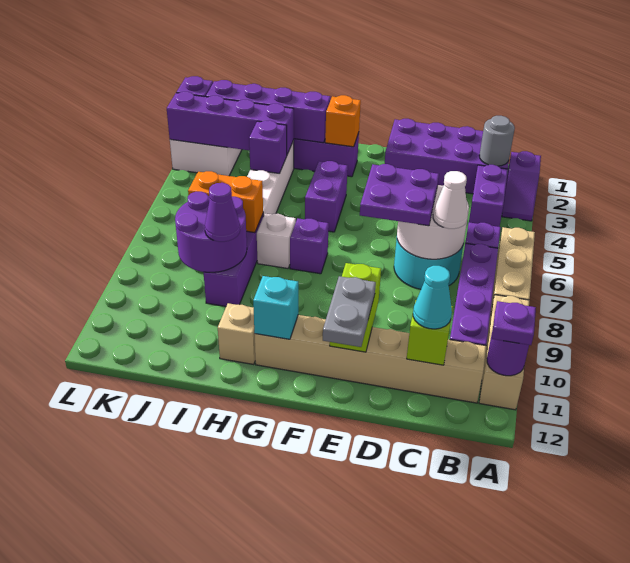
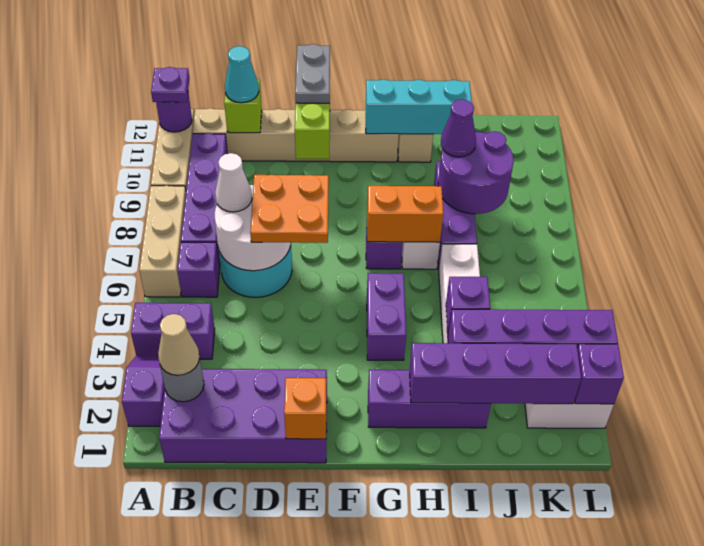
none -> tan 1x1 cone [158,314,200,375]
purple 1x2 brick [469,165,508,227] -> purple 1x2 brick turned to [131,303,215,359]
purple 2x2 plate [360,164,439,226] -> orange 2x2 plate [250,174,329,243]
orange 1x1 brick [325,95,361,147] -> orange 1x1 brick moved to [284,378,326,439]
cyan 1x1 brick [253,276,298,339] -> cyan 1x3 brick [366,79,472,134]
orange 1x2 brick [188,171,263,233] -> orange 1x2 brick moved to [367,186,443,242]

